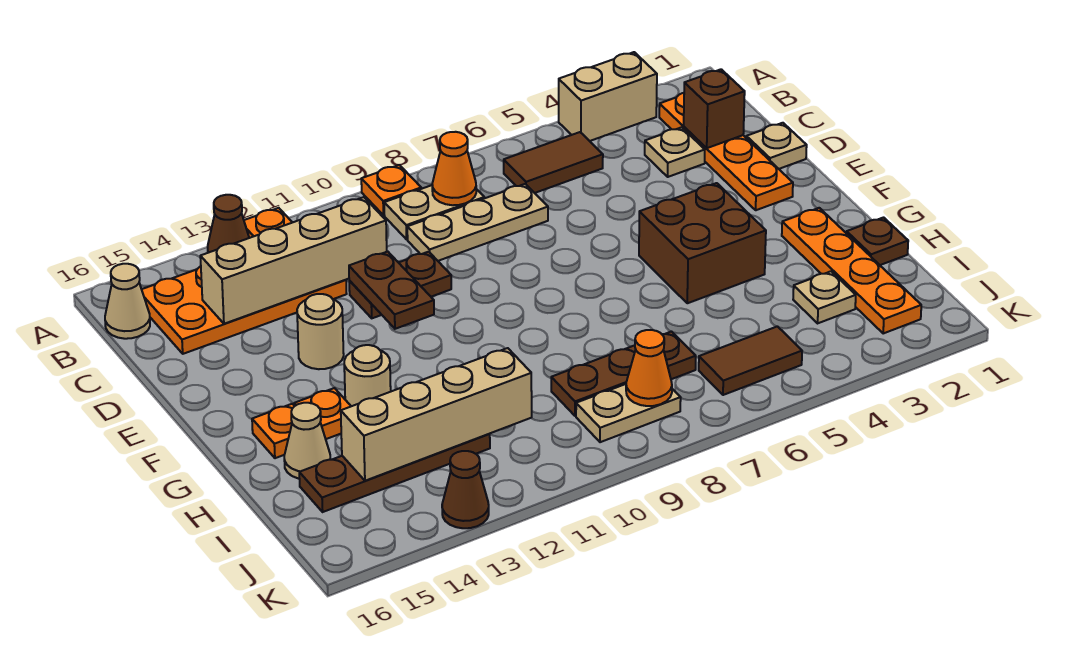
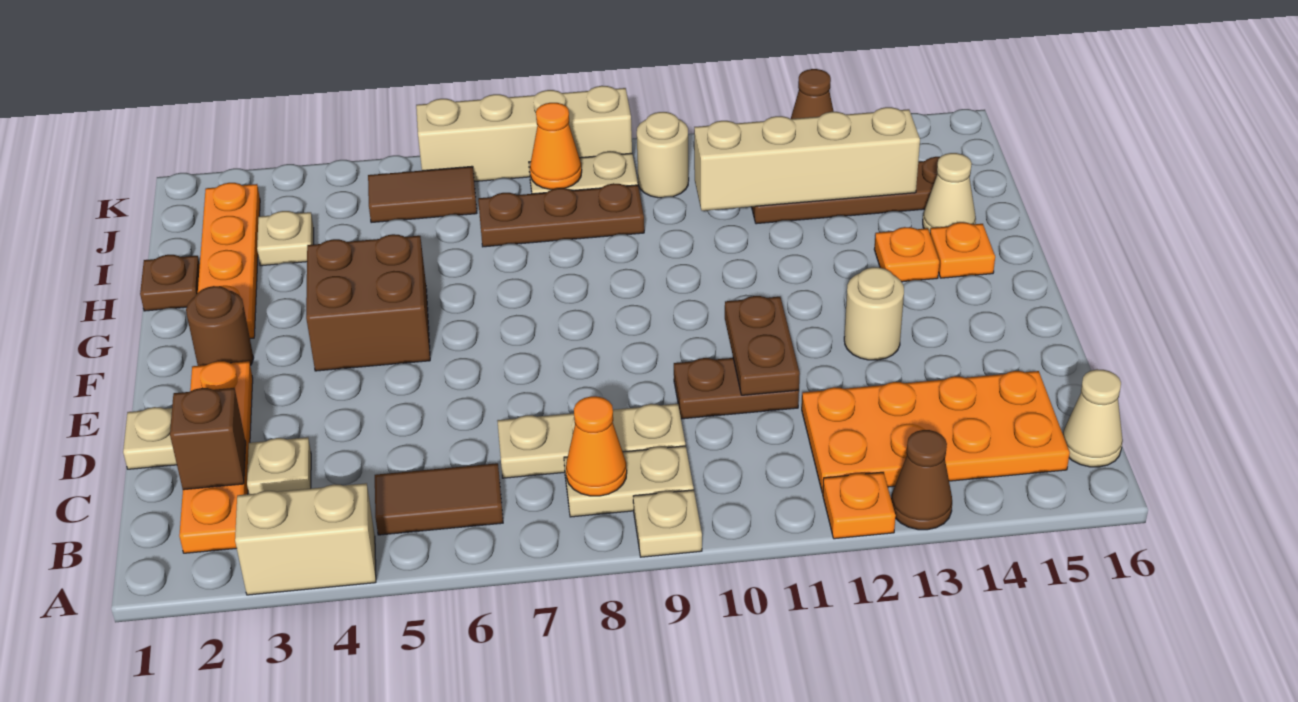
orange 1x1 plate [361,165,421,215] -> tan 1x1 plate [633,490,702,557]
tan 1x4 brick [200,197,387,324] -> tan 1x4 brick moved to [416,86,632,182]
none -> brown 1x1 round brick [186,286,253,366]
tan 1x1 round brick [344,345,391,406] -> tan 1x1 round brick moved to [637,112,689,198]

